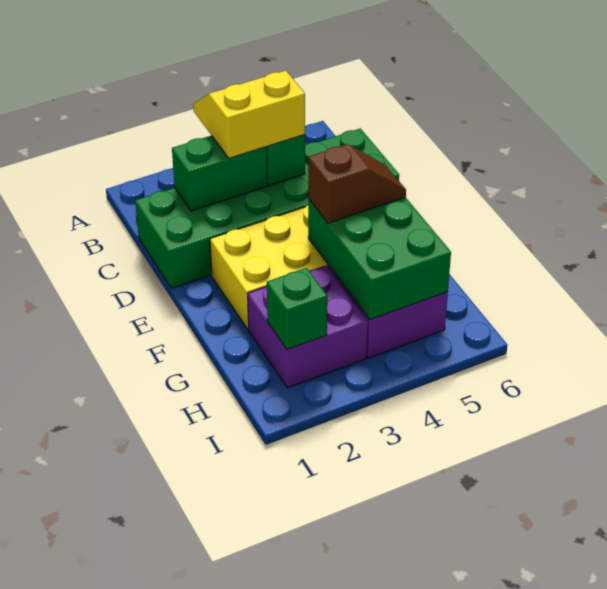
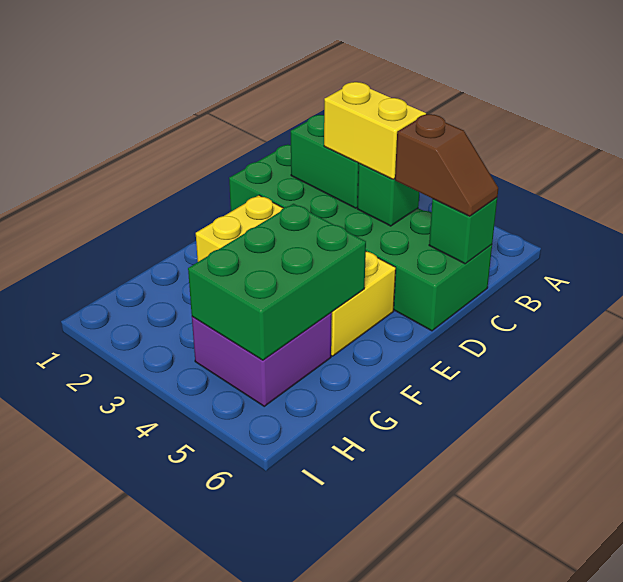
brown 1x2 slope [308,144,406,223] -> brown 1x2 slope moved to [395,114,498,216]
purple 2x2 brick [248,266,368,388] -> none
green 1x1 brick [267,268,327,350] -> green 1x1 brick moved to [429,198,497,264]

